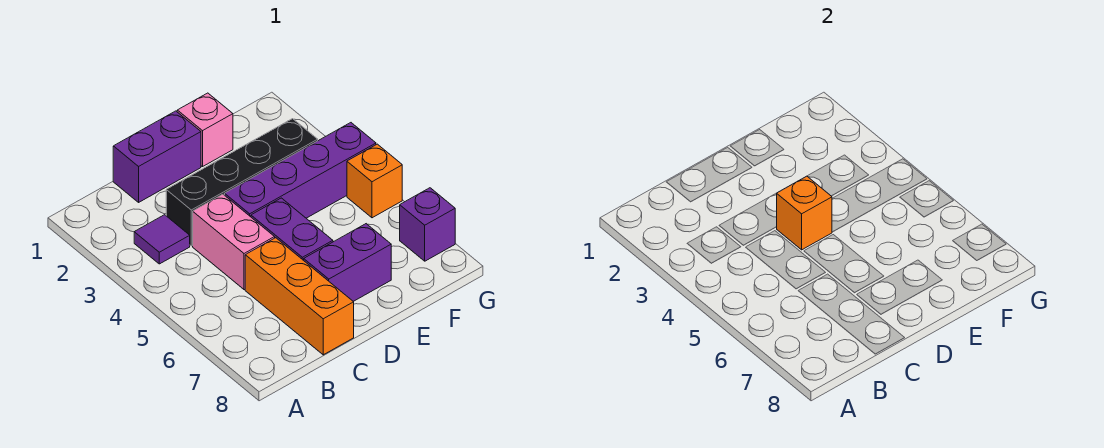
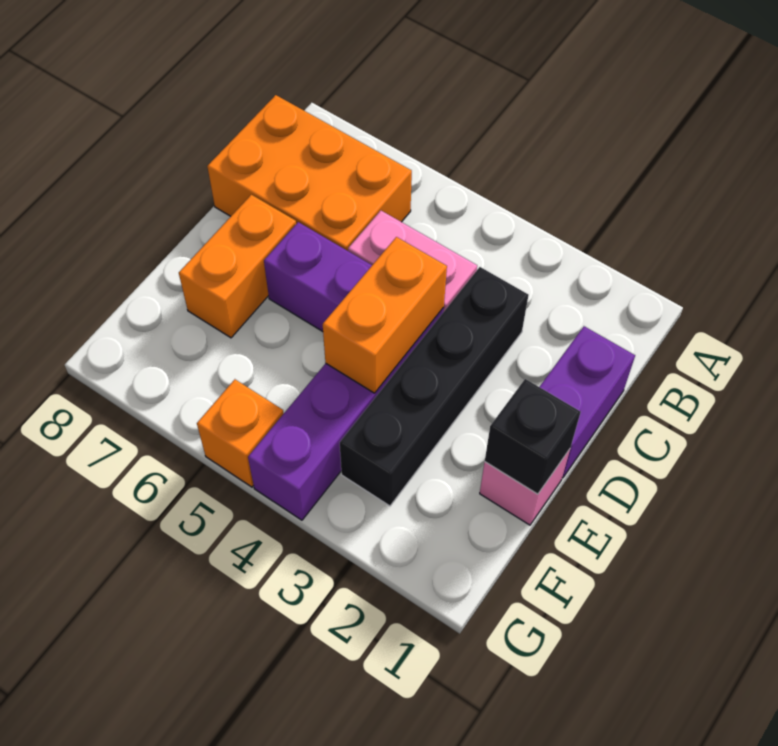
purple 1x1 tile [134,215,190,264] -> none
orange 1x3 brick [245,238,354,355] -> orange 2x3 brick [207,95,412,251]
orange 1x1 brick [777,176,832,250] -> orange 1x2 brick [323,237,447,393]
purple 1x2 brick [304,224,391,301] -> orange 1x2 brick [179,195,296,338]
none -> black 1x1 brick [485,379,581,494]
purple 1x1 brick [400,188,455,261] -> none

